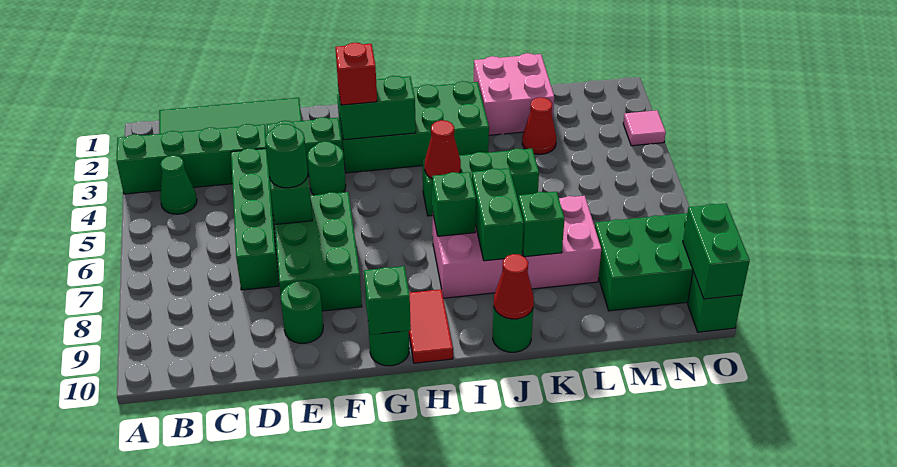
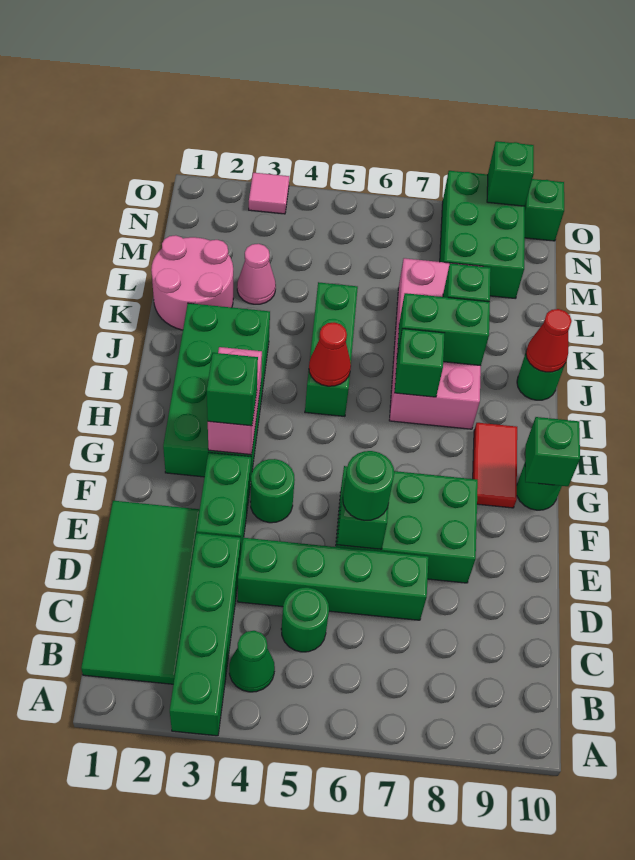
green 1x1 round brick [281,281,323,343] -> green 1x1 round brick moved to [281,587,329,652]
green 1x2 brick [338,76,416,140] -> pink 1x2 brick [208,347,262,455]
red 1x1 brick [335,43,377,105] -> green 1x1 brick [207,353,258,426]
red 1x2 tile [409,289,453,363] -> red 1x2 tile turned to [473,423,517,508]
pink 2x2 brick [474,53,554,135] -> pink 2x2 round brick [151,235,233,330]
red 1x1 cone [522,97,556,154] -> pink 1x1 cone [237,244,276,304]
green 1x2 brick [683,203,750,299] -> green 1x1 brick [487,141,534,206]

